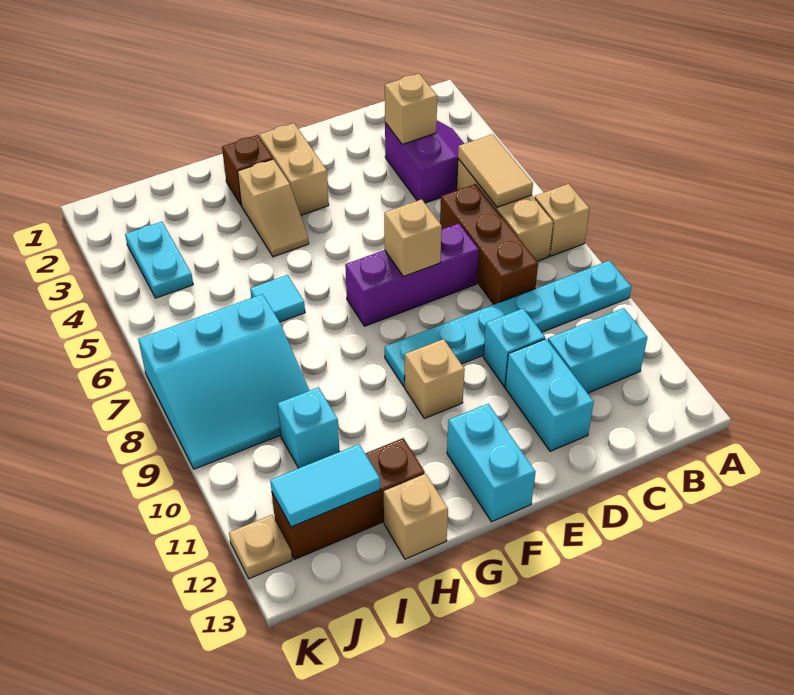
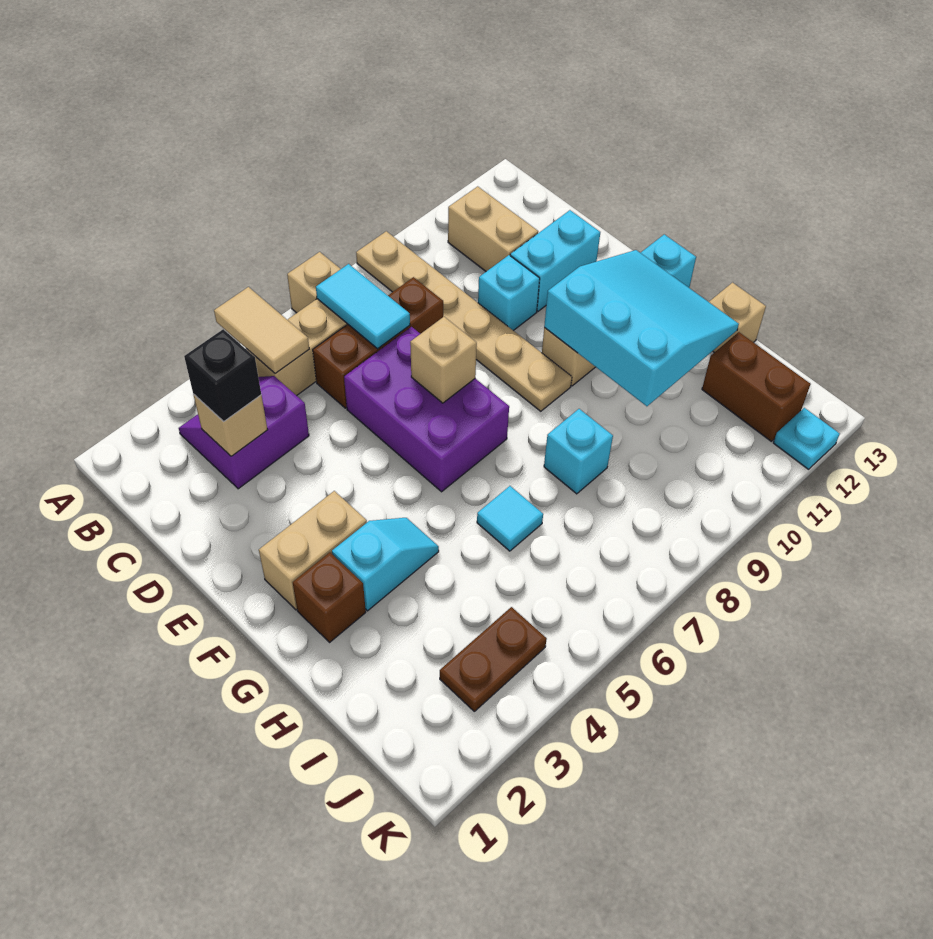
cyan 1x6 plate [385,261,631,386] -> tan 1x6 plate [356,231,572,411]
tan 1x2 tile [458,134,533,207] -> tan 1x2 tile turned to [214,287,309,374]
cyan 1x2 brick [548,308,647,393] -> tan 1x2 brick [448,186,538,271]
none -> black 1x1 brick [184,329,261,422]
purple 1x3 brick [345,223,479,326] -> purple 2x3 brick [344,327,509,492]
tan 1x2 slope [238,159,309,257] -> cyan 1x2 slope [332,518,439,611]
brown 1x3 brick [272,438,425,559] -> brown 1x2 brick [702,332,811,442]
cyan 3x3 slope [138,294,310,469] -> cyan 3x3 slope moved to [544,250,739,406]
cyan 1x1 brick [277,387,339,468] -> cyan 1x1 brick moved to [544,409,613,494]
cyan 1x2 tile [270,444,380,527] -> cyan 1x2 tile moved to [316,264,410,349]
cyan 1x2 plate [125,222,193,298] -> brown 1x2 plate [440,607,547,711]
tan 1x1 plate [229,515,292,579] -> cyan 1x1 plate [773,408,840,469]

